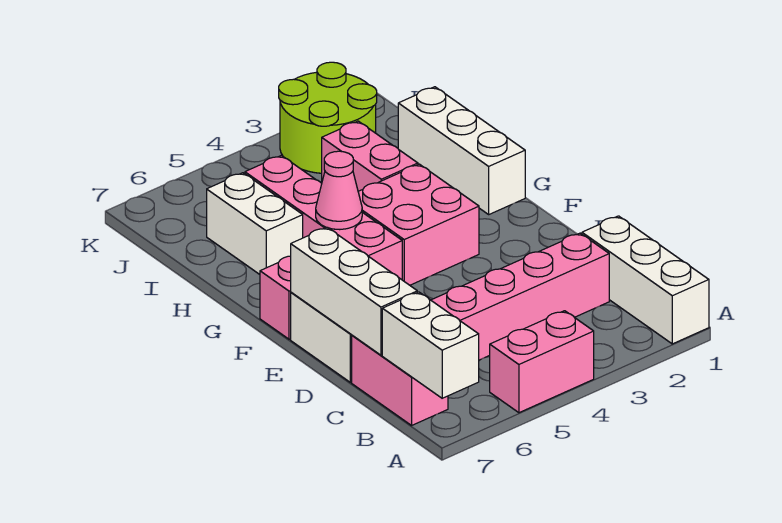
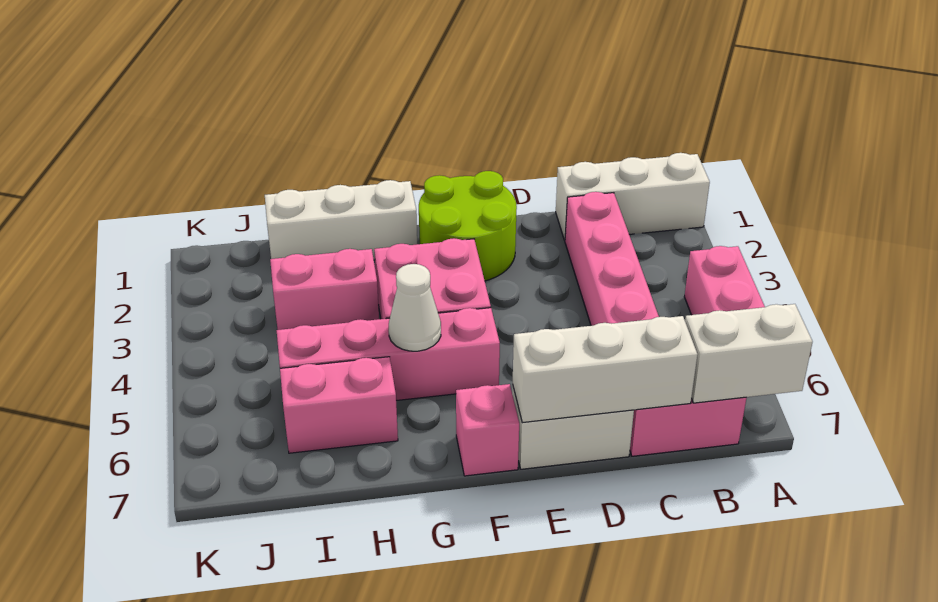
pink 1x1 cone [316,151,362,230] -> white 1x1 cone [389,264,441,351]
white 1x2 brick [207,173,303,274] -> pink 1x2 brick [280,357,398,453]
lime 2x2 round brick [279,62,377,173] -> lime 2x2 round brick moved to [419,171,517,281]

